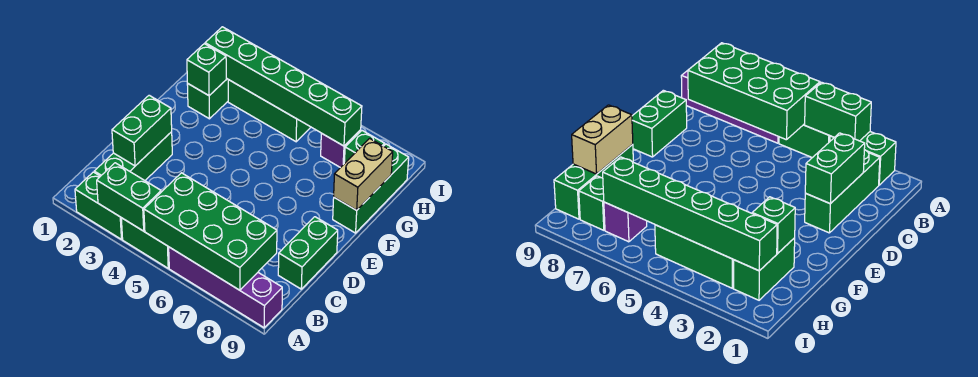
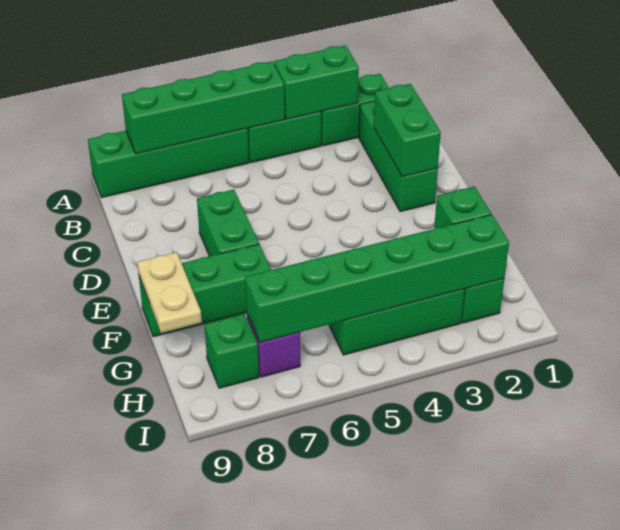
green 2x4 brick [144,173,277,290] -> green 1x4 brick [122,61,285,154]
purple 1x4 brick [169,247,282,328] -> green 1x4 brick [88,129,249,198]
green 1x2 brick [278,217,338,289] -> green 1x2 brick moved to [197,190,259,256]
green 1x3 brick [333,144,409,233] -> green 1x3 brick turned to [139,244,271,337]
tan 1x2 brick [334,138,393,210] -> tan 1x2 plate [137,252,202,333]

